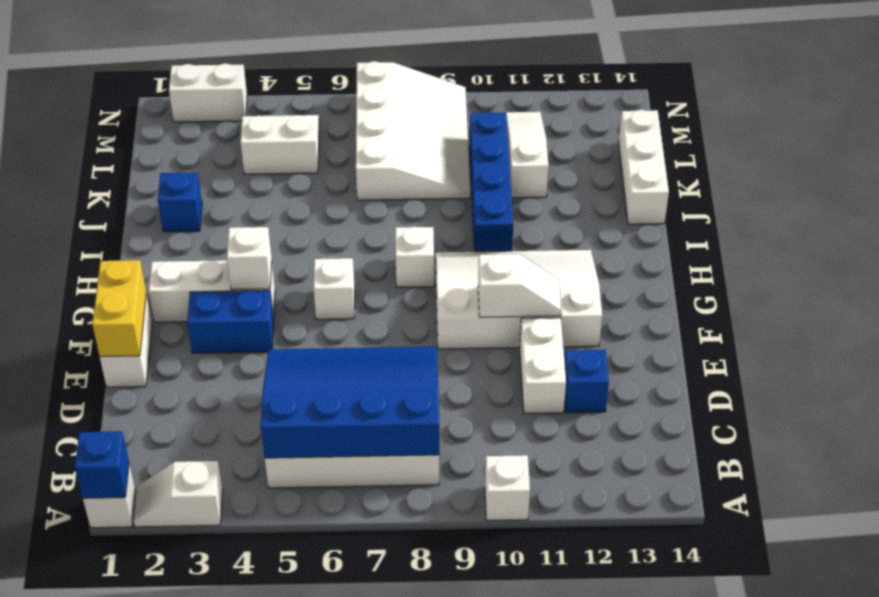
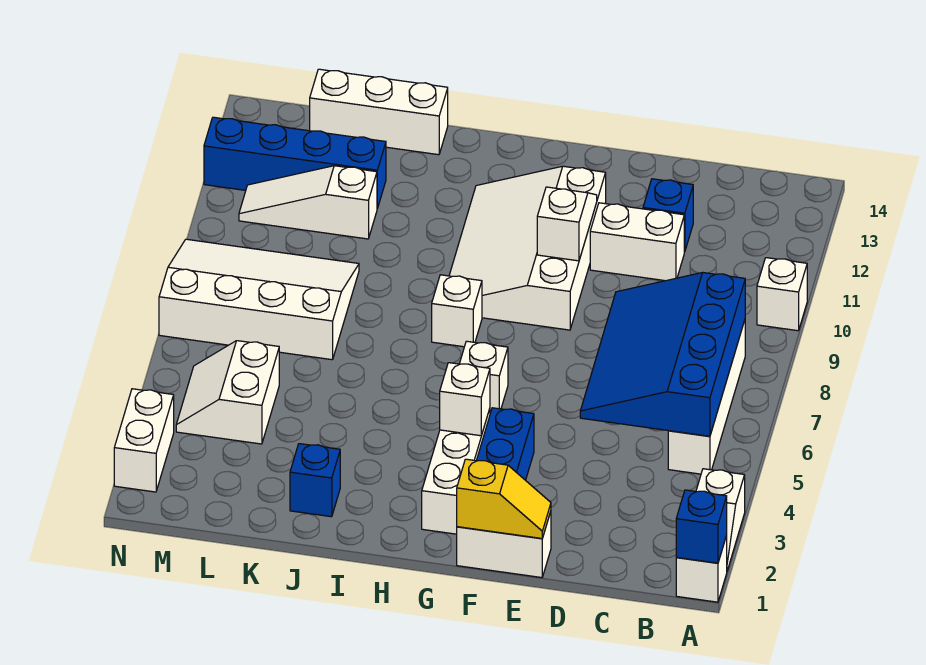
yellow 1x2 brick [92,260,146,357] -> yellow 1x2 slope [457,459,551,538]
blue 1x4 brick [470,112,513,252] -> blue 1x4 brick moved to [204,117,386,209]

